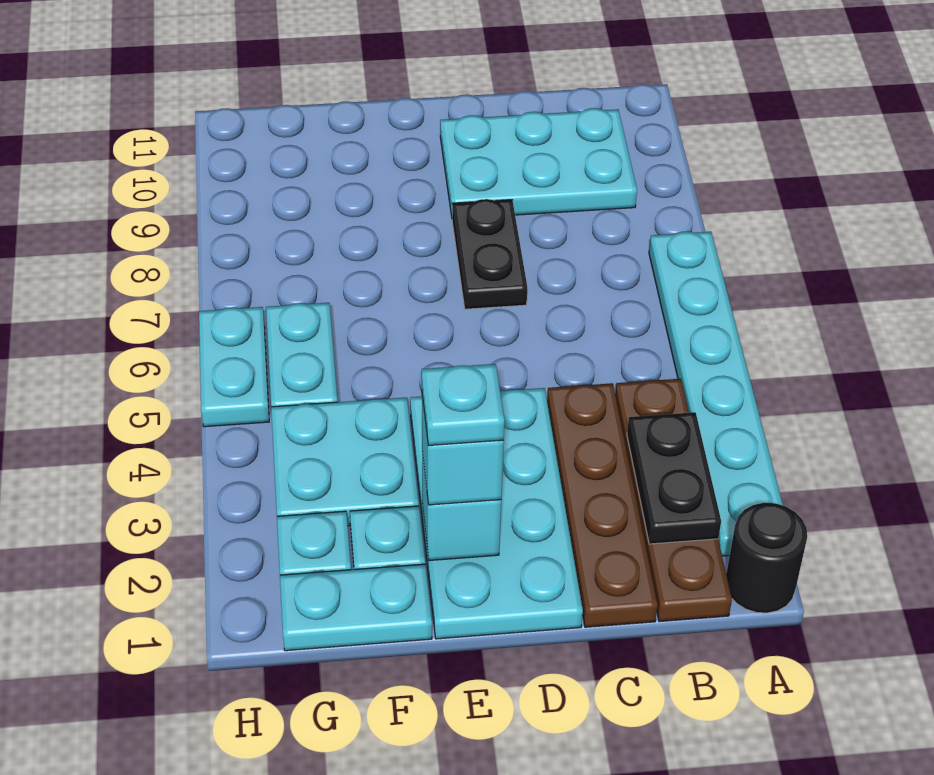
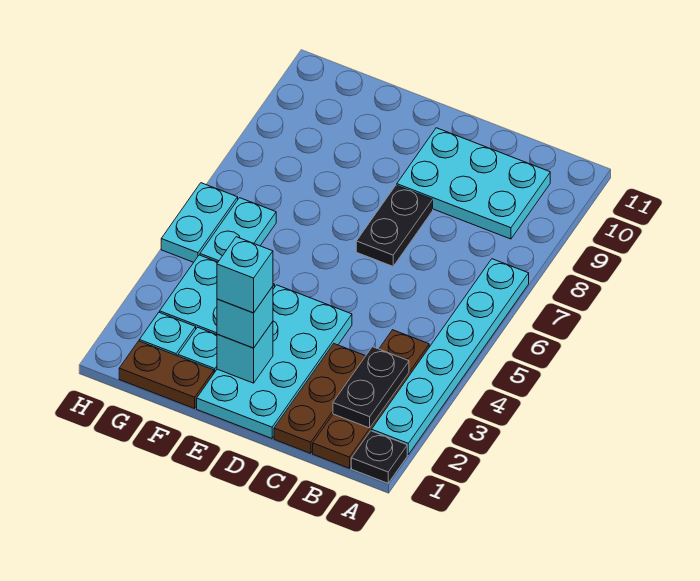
black 1x1 round brick [726,503,807,613] -> black 1x1 plate [351,431,407,483]
brown 1x4 plate [547,383,658,627] -> brown 1x3 plate [274,344,365,453]
cyan 1x1 plate [422,364,504,446] -> cyan 1x1 brick [217,237,273,313]
cyan 1x2 plate [280,564,432,651] -> brown 1x2 plate [119,341,214,409]

